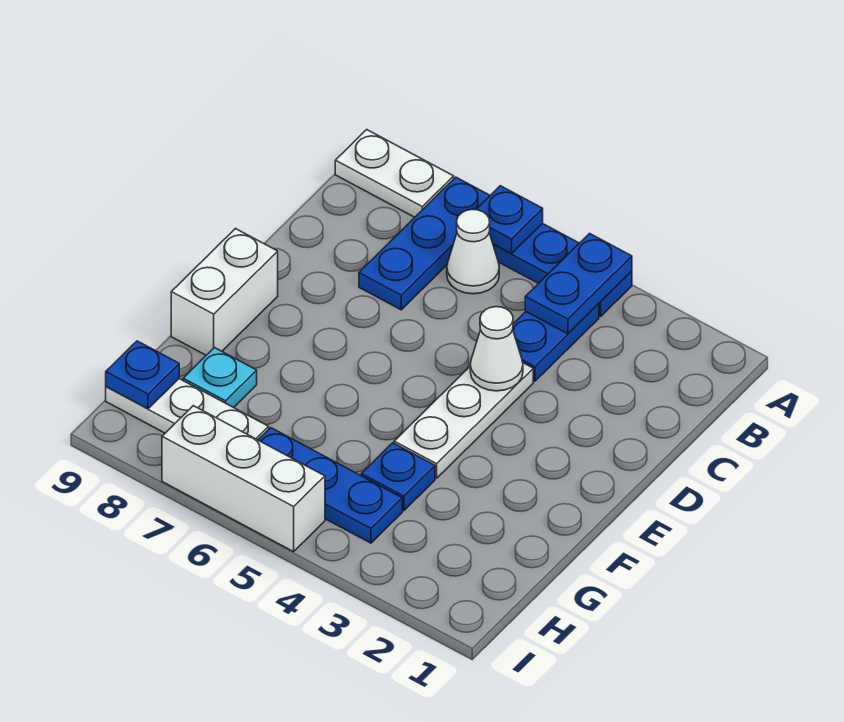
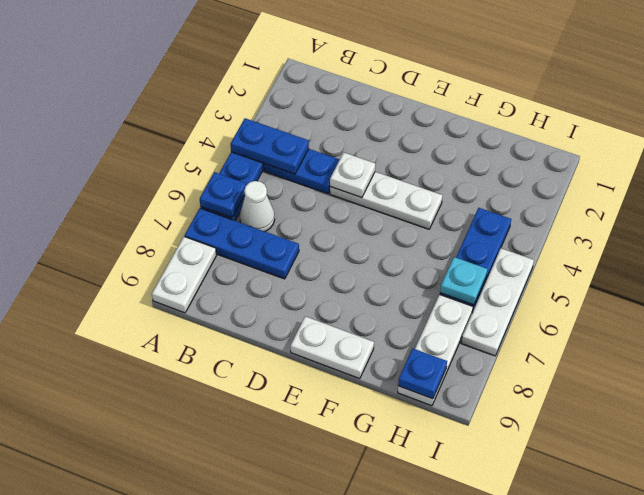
white 1x1 cone [470,307,523,391] -> white 1x1 plate [330,153,375,198]
white 1x2 brick [171,229,278,355] -> white 1x2 plate [290,316,374,379]
blue 1x1 plate [361,443,435,511] -> none
cyan 1x1 plate [183,348,257,408] -> cyan 1x1 plate moved to [440,257,487,305]
white 1x3 brick [162,406,325,552] -> white 1x3 plate [461,248,534,356]

